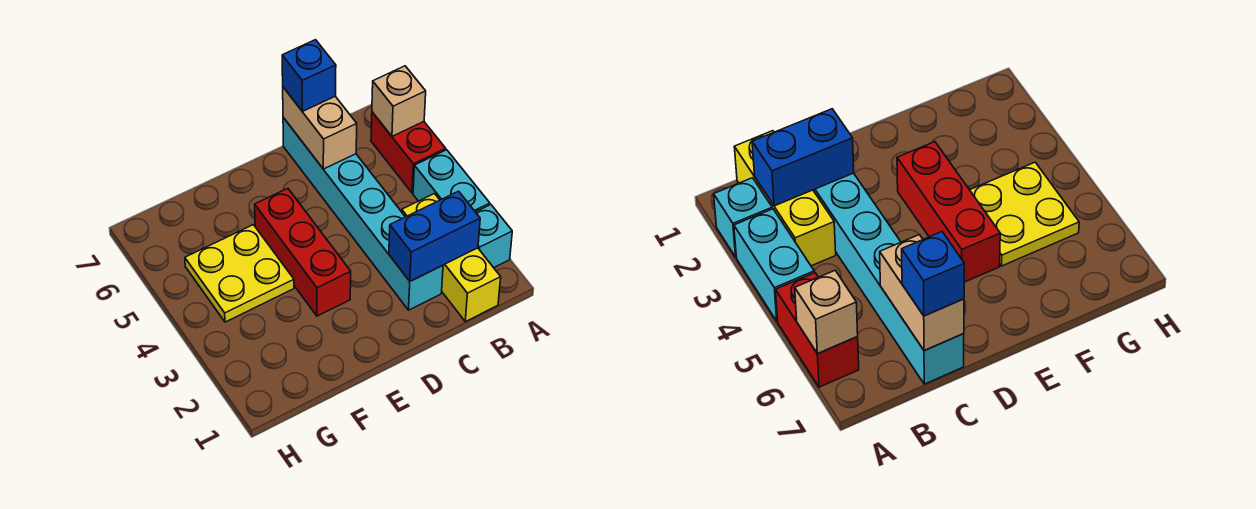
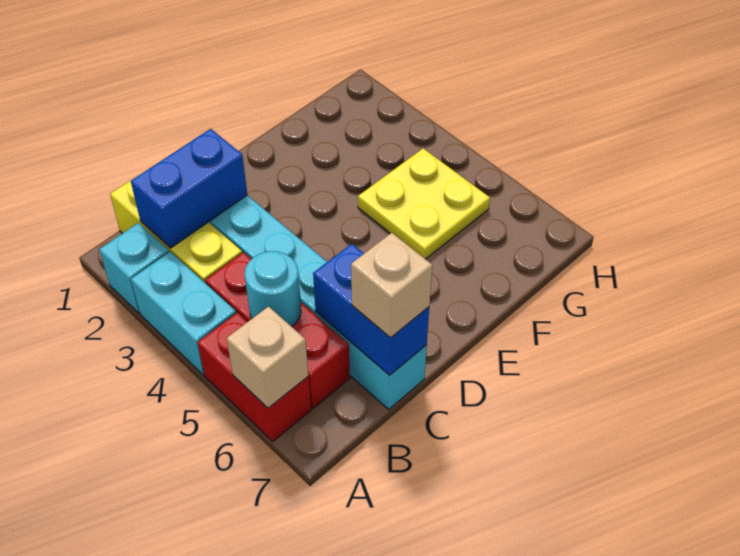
none -> cyan 1x1 round brick [245,251,301,327]
tan 1x2 brick [283,87,357,169] -> blue 1x2 brick [313,244,429,375]
blue 1x1 brick [282,40,336,111] -> tan 1x1 brick [351,233,432,338]
red 1x3 brick [255,188,351,316] -> red 1x3 brick moved to [205,253,350,408]

